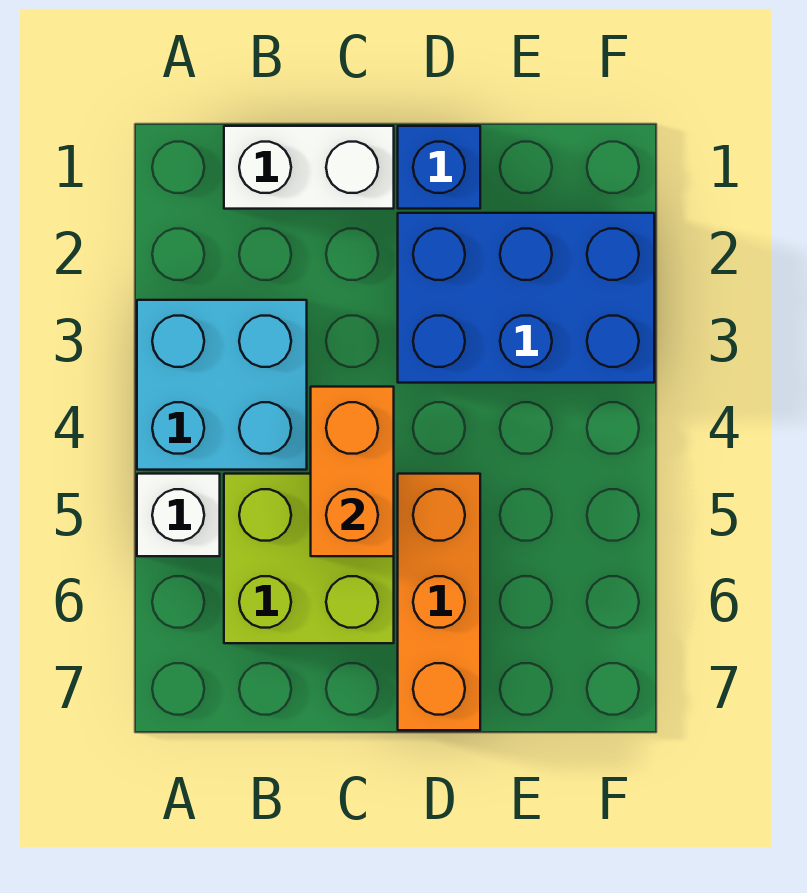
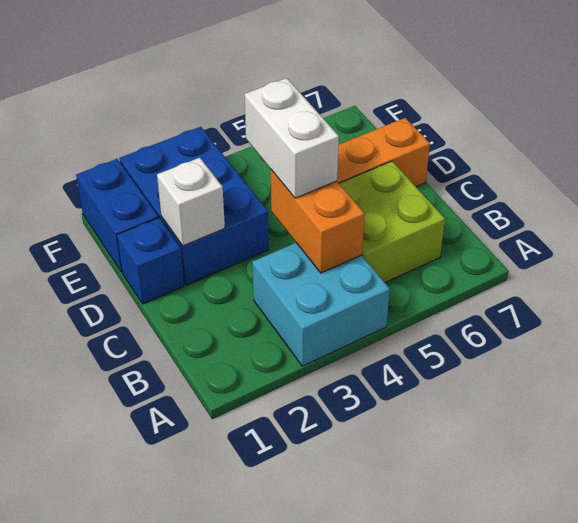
white 1x1 brick [137,474,220,556] -> white 1x1 brick moved to [157,158,225,246]
white 1x2 brick [224,126,394,209] -> white 1x2 brick moved to [245,78,339,198]
orange 1x2 brick [311,387,394,556] -> orange 1x2 brick turned to [271,170,365,273]
none -> blue 1x2 brick [76,159,158,272]

